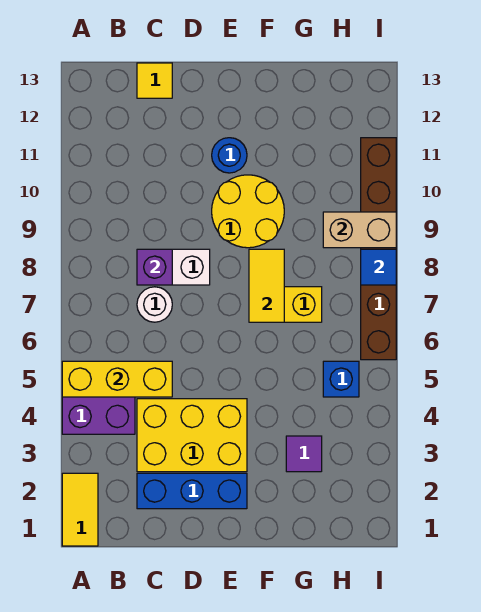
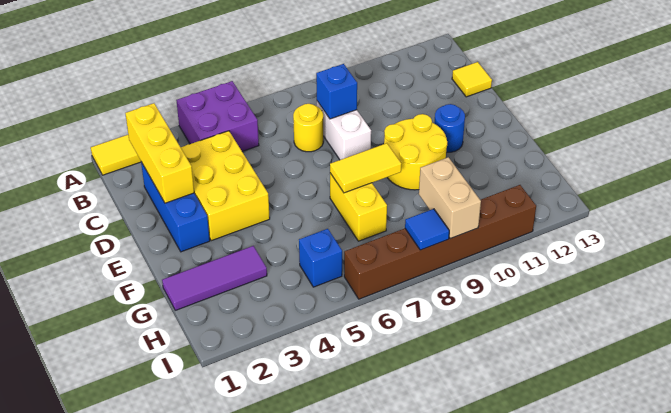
yellow 1x3 brick [62,361,172,397] -> yellow 1x3 brick moved to [125,103,194,203]
white 1x1 round brick [137,287,172,322] -> yellow 1x1 round brick [293,104,323,152]
purple 1x1 brick [137,249,172,285] -> blue 1x1 brick [316,64,357,119]
purple 1x1 tile [286,436,322,472] -> purple 1x3 tile [162,246,267,310]

